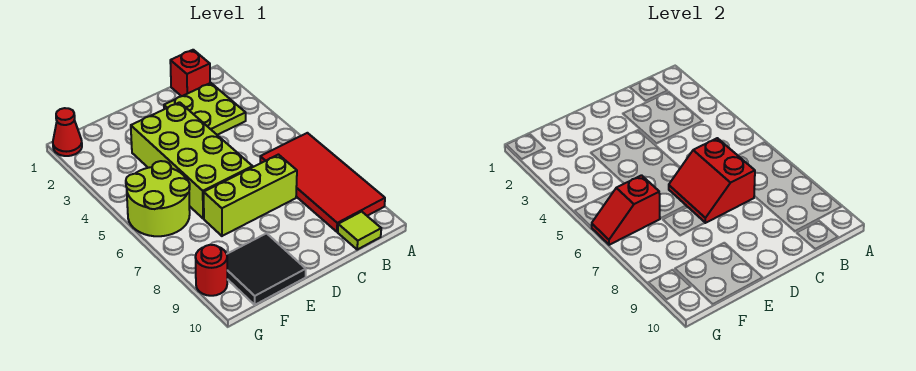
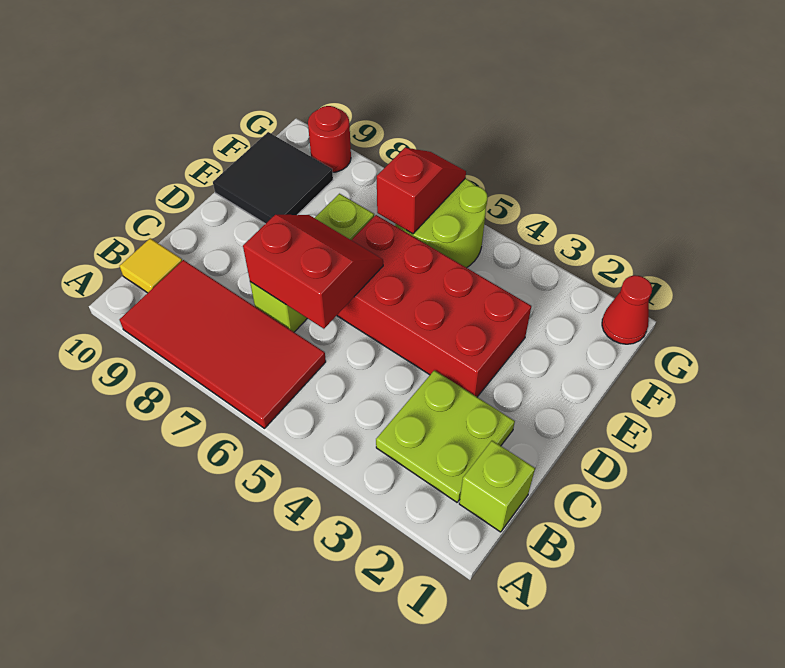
red 1x1 brick [170,50,210,96] -> lime 1x1 brick [459,441,535,532]
lime 1x1 tile [338,212,381,249] -> yellow 1x1 tile [120,238,182,293]
lime 2x4 brick [131,102,253,219] -> red 2x4 brick [337,215,531,397]

